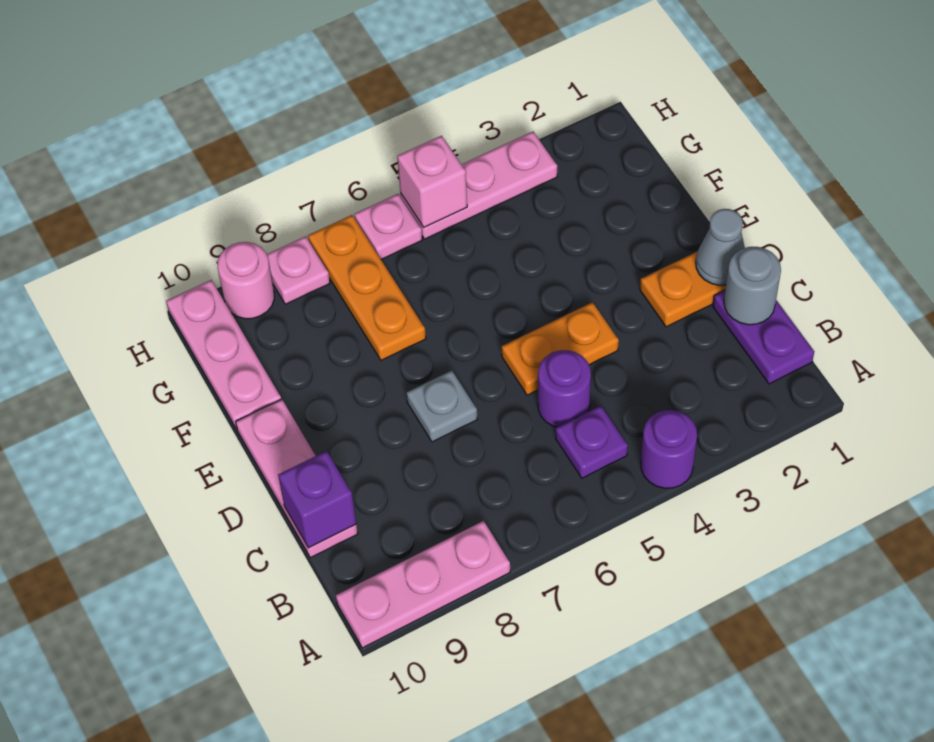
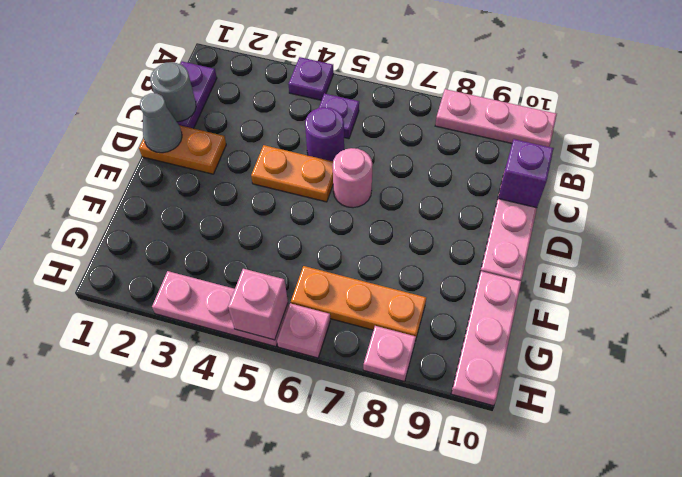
purple 1x1 round brick [641,410,697,488] -> purple 1x1 plate [288,57,334,100]
grey 1x1 plate [407,371,477,442] -> none
orange 1x3 plate [308,215,426,360] -> orange 1x3 plate turned to [291,266,426,338]
pink 1x1 round brick [217,242,274,319] -> pink 1x1 round brick moved to [333,148,373,208]

